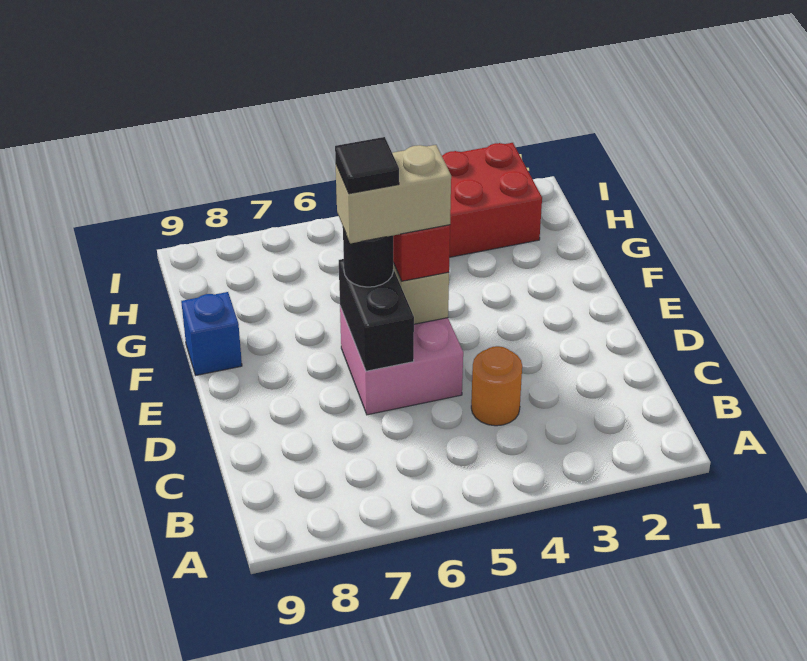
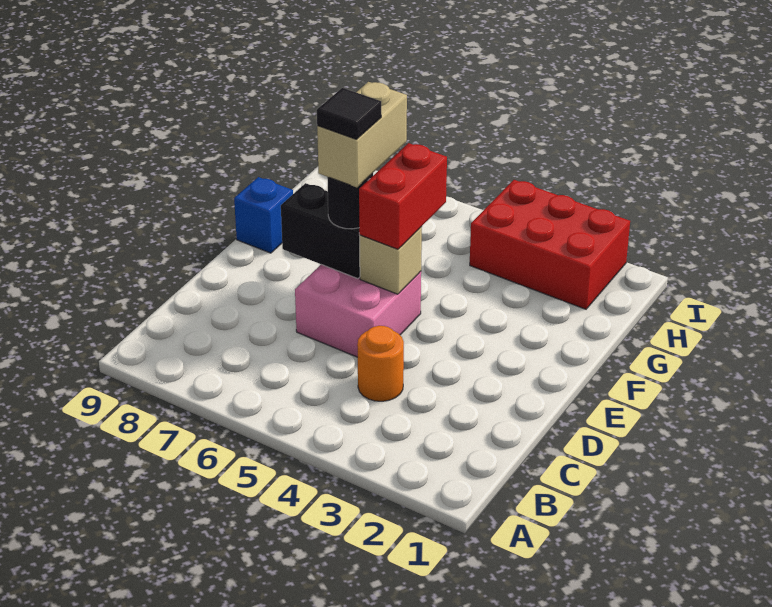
black 1x2 brick [339,259,414,371] -> black 1x2 brick turned to [281,183,360,279]
tan 1x2 brick [336,145,451,243] -> tan 1x2 brick turned to [317,82,407,187]

